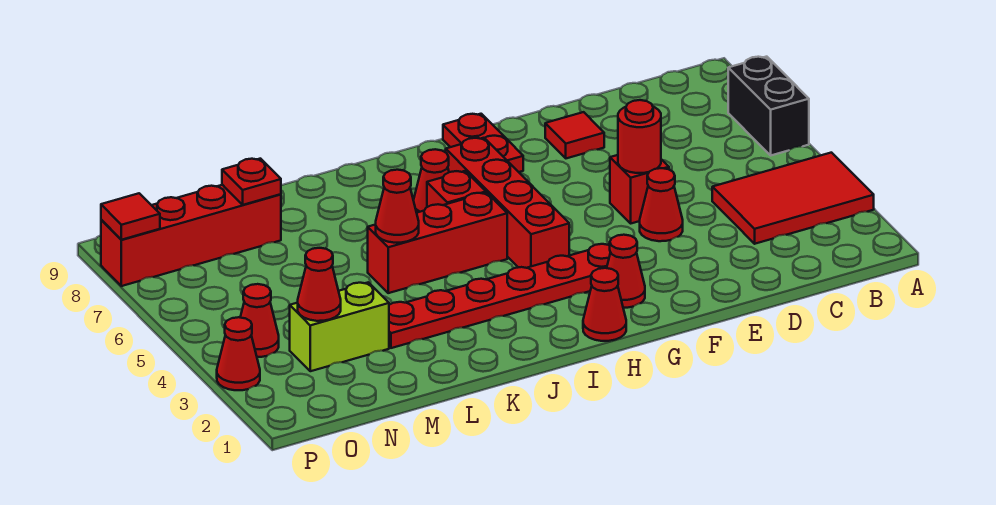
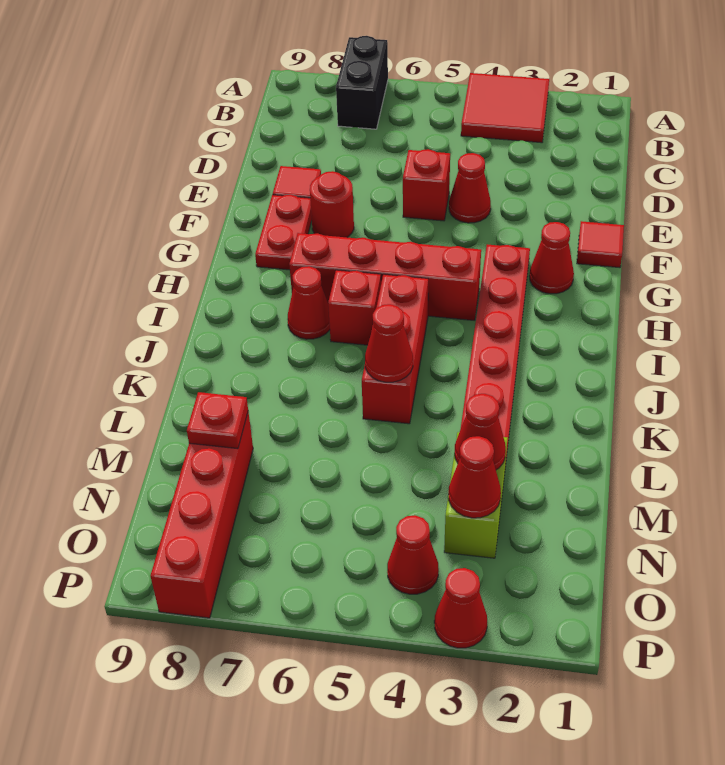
red 2x3 tile [712,153,874,244] -> red 2x2 tile [461,73,549,143]
black 1x2 brick [728,57,809,155] -> black 1x2 brick turned to [336,36,388,129]
red 1x1 round brick [618,100,661,173] -> red 1x1 round brick moved to [310,171,354,238]
red 1x2 plate [443,114,523,172] -> red 1x2 plate turned to [255,195,312,270]
red 1x1 cone [583,268,626,341] -> red 1x1 cone moved to [455,394,506,470]
red 1x1 tile [101,193,160,240] -> red 1x1 tile moved to [577,221,624,268]

